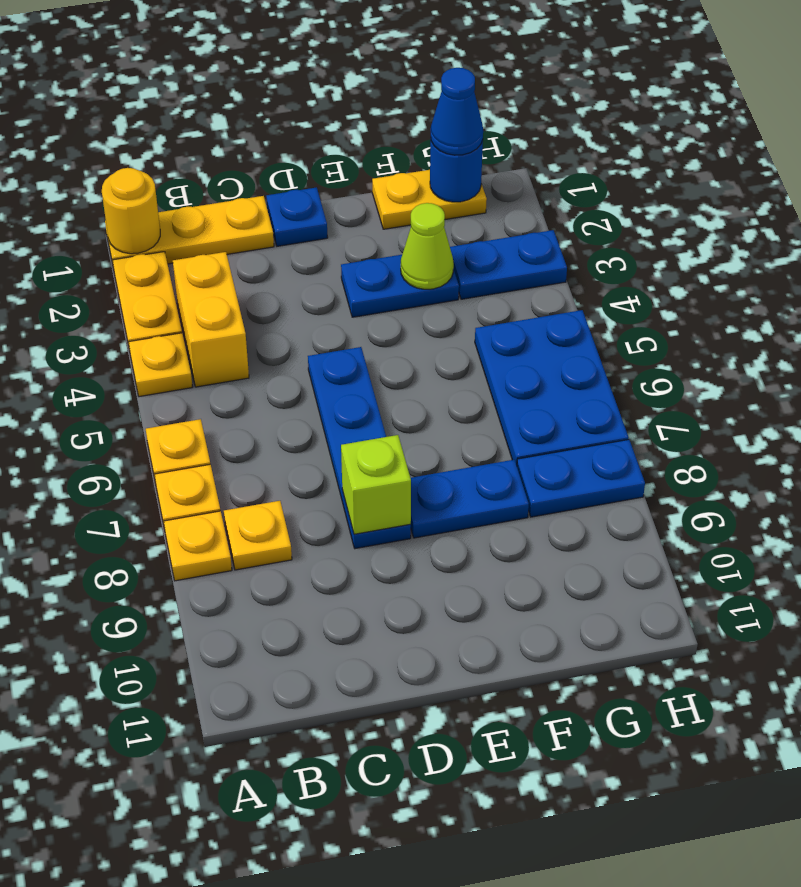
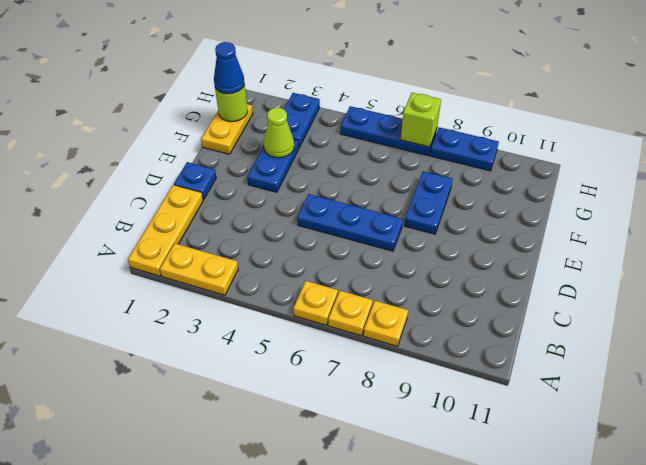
yellow 1x1 round brick [102,168,160,254] -> none
yellow 1x1 plate [129,333,192,397] -> none
yellow 1x2 brick [173,252,249,387] -> none
yellow 1x1 plate [224,501,292,570] -> none
blue 1x4 plate [308,347,411,549] -> blue 1x3 plate [297,194,403,251]
lime 1x1 brick [341,435,411,534] -> lime 1x1 brick moved to [401,93,441,147]
blue 1x1 round brick [430,140,483,202] -> lime 1x1 round brick [215,85,248,122]
blue 2x3 plate [475,310,629,465] -> blue 1x3 plate [340,106,437,156]
blue 1x2 plate [517,439,645,517] -> blue 1x2 plate turned to [430,127,499,171]

